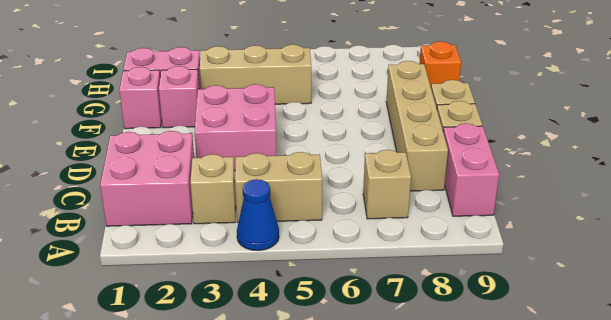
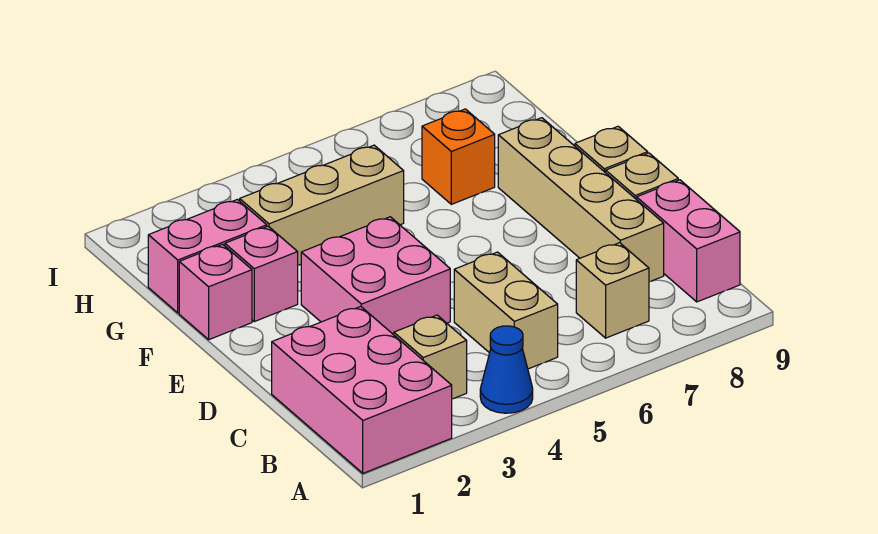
pink 2x2 brick [100,131,194,226] -> pink 2x3 brick [272,306,452,473]
tan 1x2 brick [235,152,322,222] -> tan 1x2 brick turned to [454,252,558,369]
orange 1x1 brick [419,41,461,86] -> orange 1x1 brick moved to [422,109,495,204]

